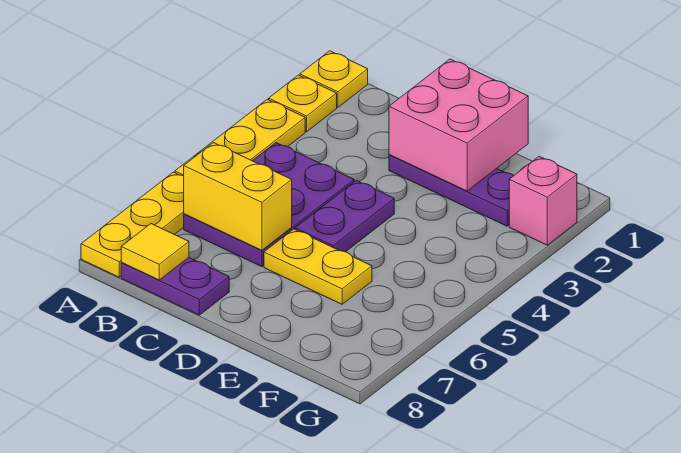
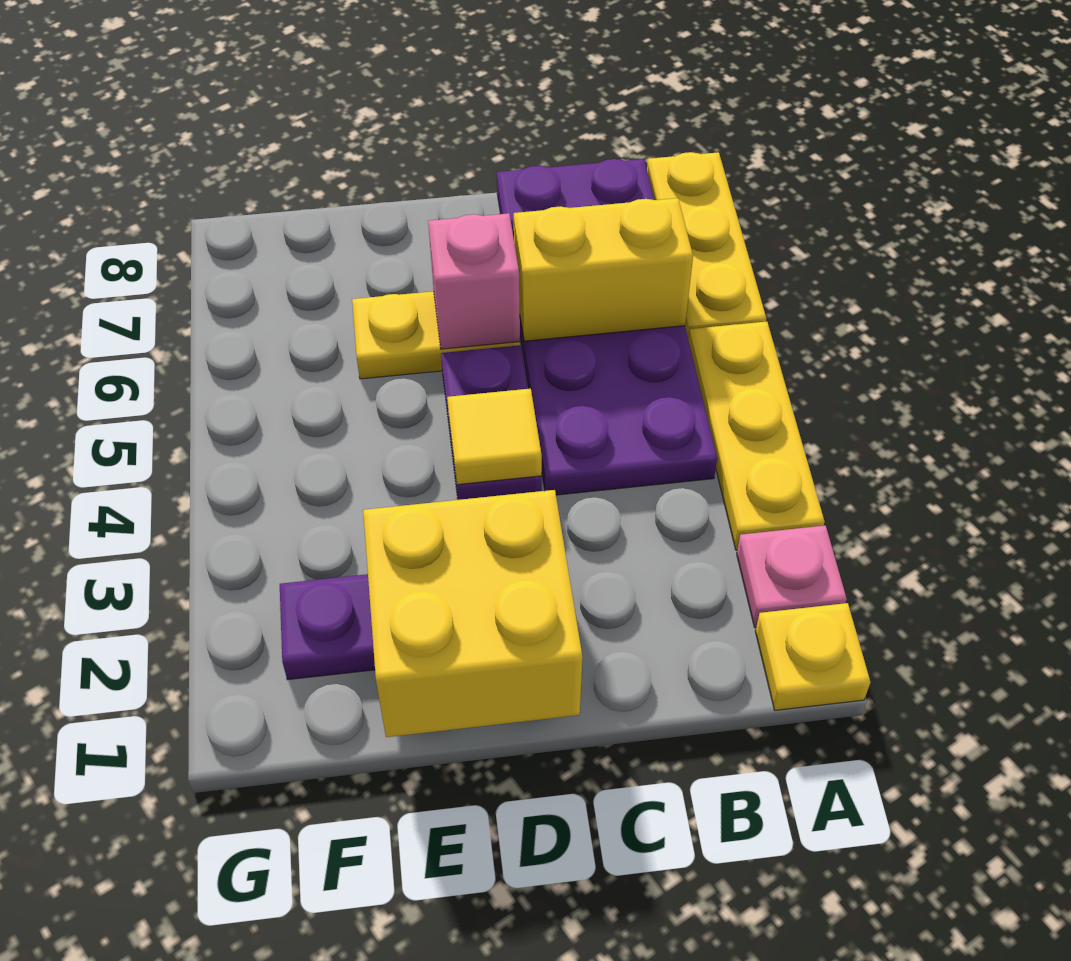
yellow 1x1 plate [269,75,337,132] -> pink 1x1 plate [737,525,847,628]
yellow 1x1 tile [121,224,189,280] -> yellow 1x1 tile moved to [447,389,542,485]
pink 2x2 brick [389,59,528,191] -> yellow 2x2 brick [363,490,583,737]
pink 1x1 brick [509,156,577,245] -> pink 1x1 brick moved to [428,213,520,349]

